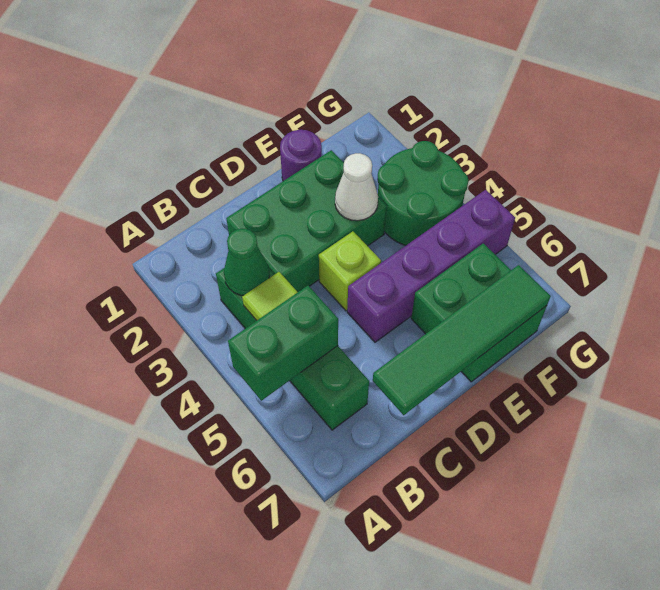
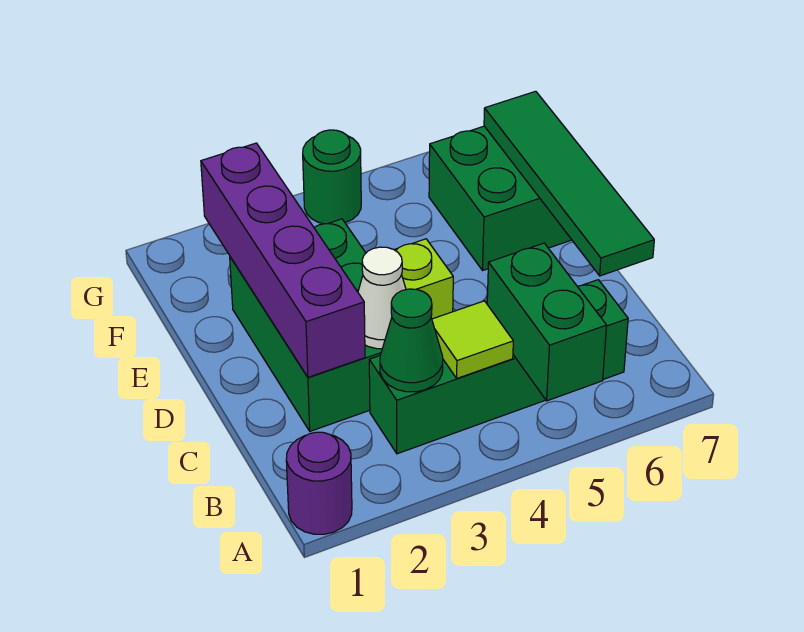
purple 1x4 brick [347,190,515,342] -> purple 1x4 brick moved to [201,143,365,377]
purple 1x1 round brick [280,130,322,181] -> purple 1x1 round brick moved to [286,432,352,534]
white 1x1 cone [335,153,378,221] -> white 1x1 cone moved to [358,247,406,349]
green 2x2 round brick [377,141,469,245] -> green 1x1 round brick [303,130,361,224]

